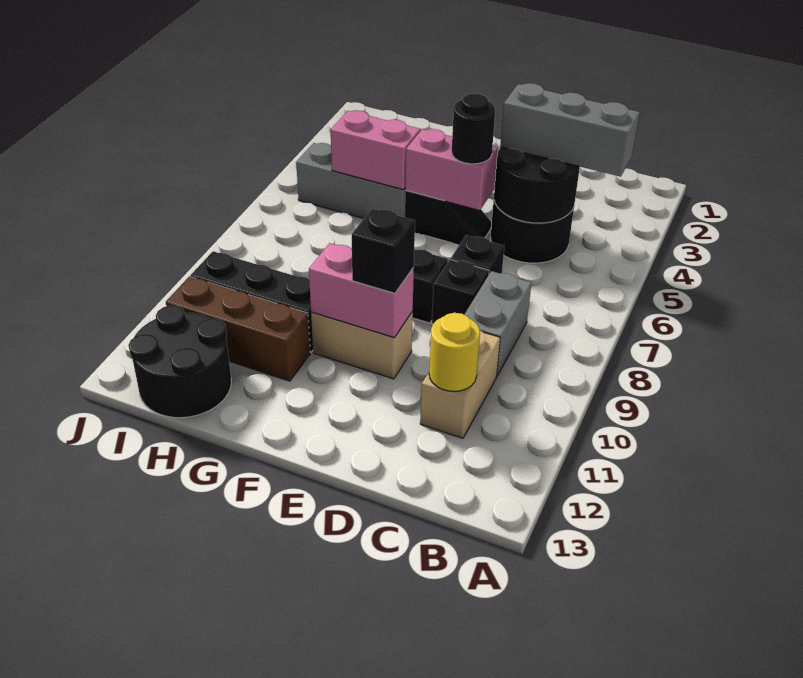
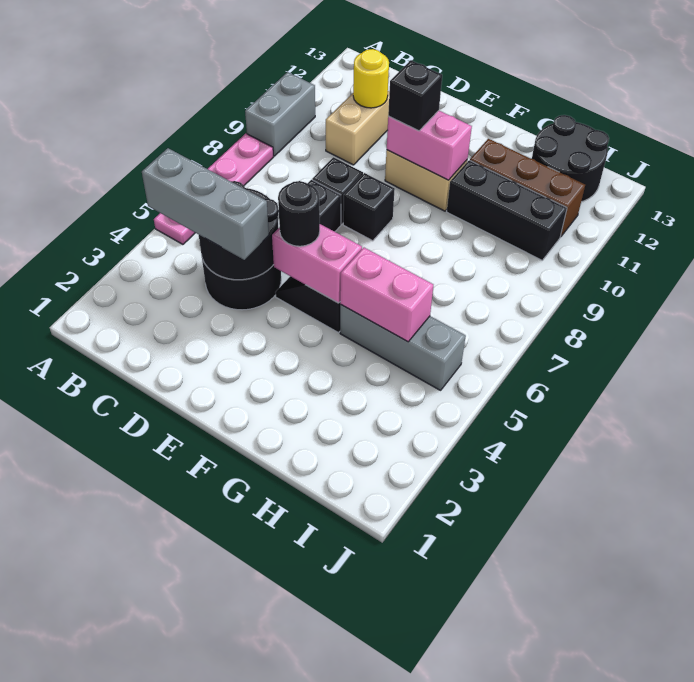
none -> pink 1x4 plate [154,134,273,244]
grey 1x2 brick [464,271,531,376] -> grey 1x2 brick moved to [245,72,315,156]

